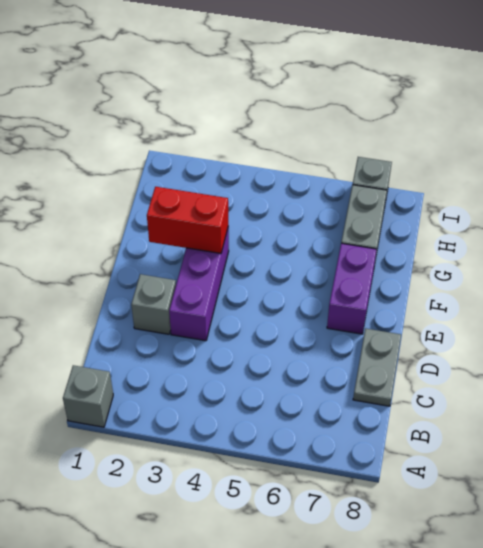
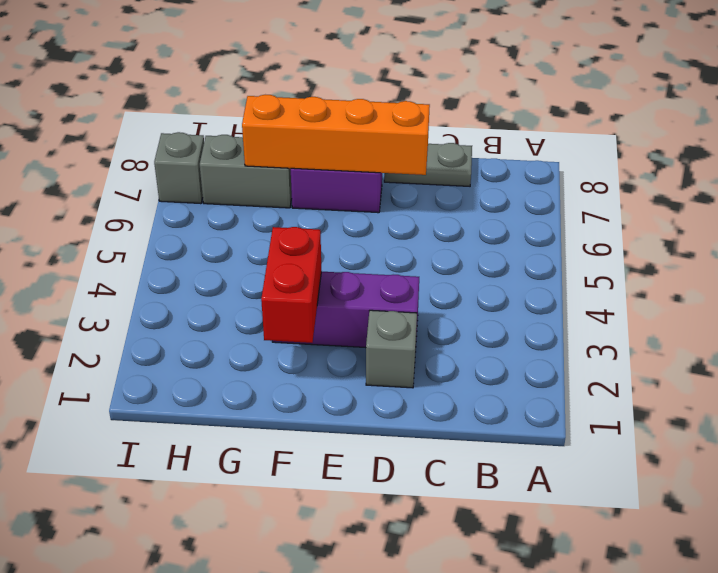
grey 1x1 brick [63,365,113,427] -> none
none -> orange 1x4 brick [242,95,430,175]

